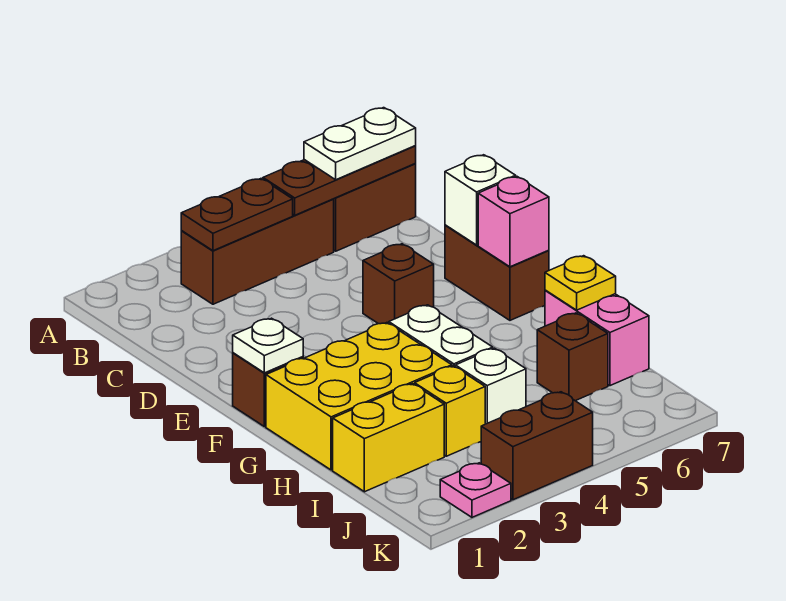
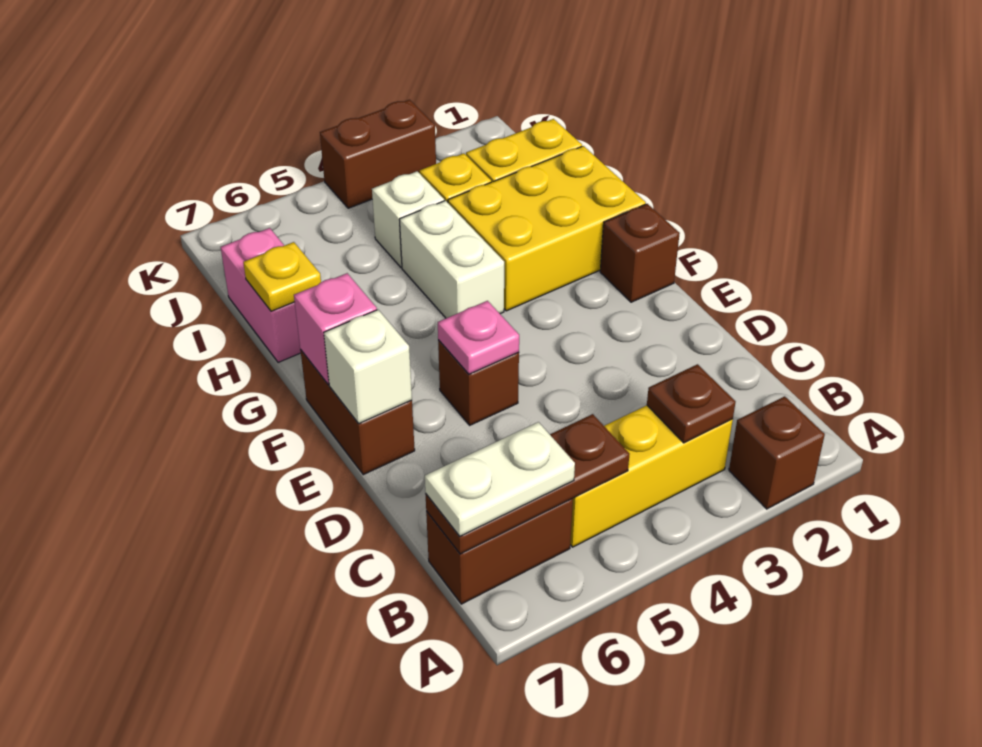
brown 1x3 brick [181,199,334,304] -> yellow 1x3 brick [570,405,733,547]
brown 1x2 plate [181,179,293,251] -> brown 1x1 plate [647,364,735,443]
white 1x1 plate [233,318,303,373] -> none
brown 1x1 brick [537,313,608,401] -> brown 1x1 brick moved to [729,396,825,509]
pink 1x1 plate [440,463,511,517] -> pink 1x1 plate moved to [438,301,519,374]

